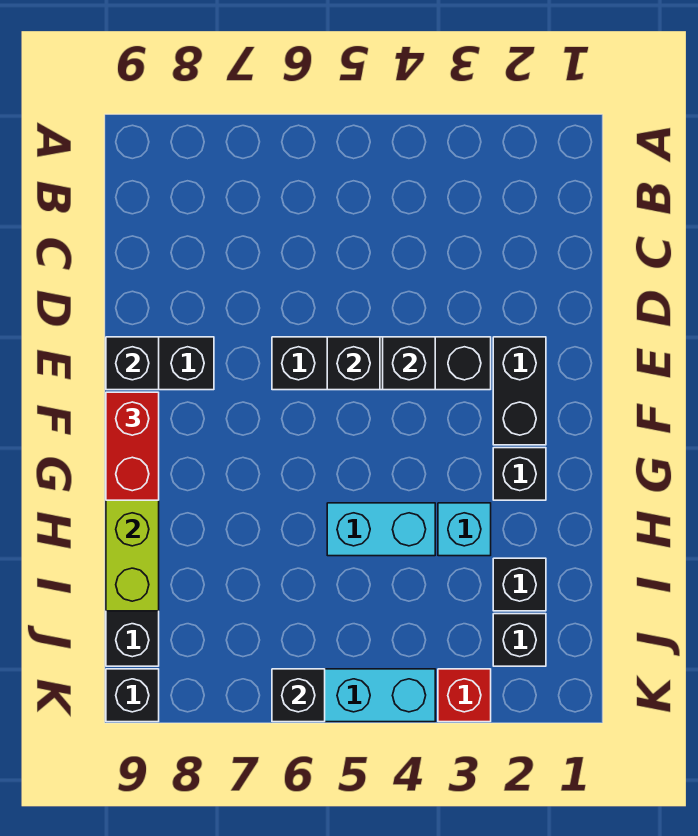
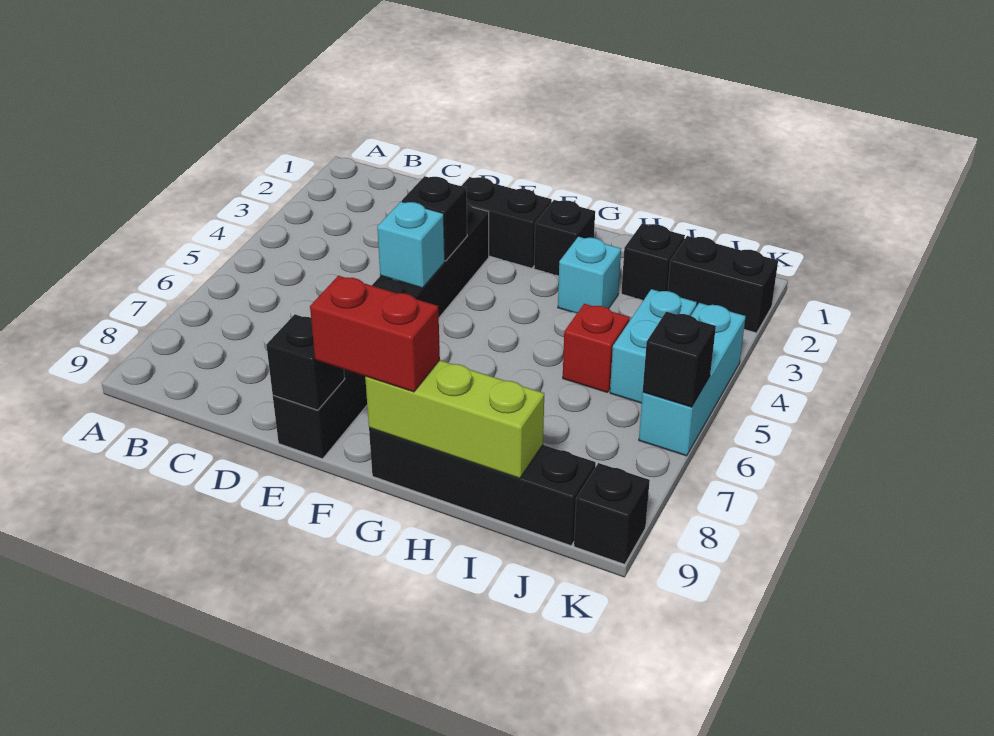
black 1x1 brick [327,337,380,390] -> cyan 1x1 brick [377,202,445,288]
cyan 1x2 brick [327,503,435,556] -> cyan 1x2 brick moved to [610,289,697,403]
black 1x1 brick [493,614,546,666] -> black 1x2 brick [668,236,778,333]
red 1x1 brick [438,669,491,722] -> red 1x1 brick moved to [563,304,630,392]

